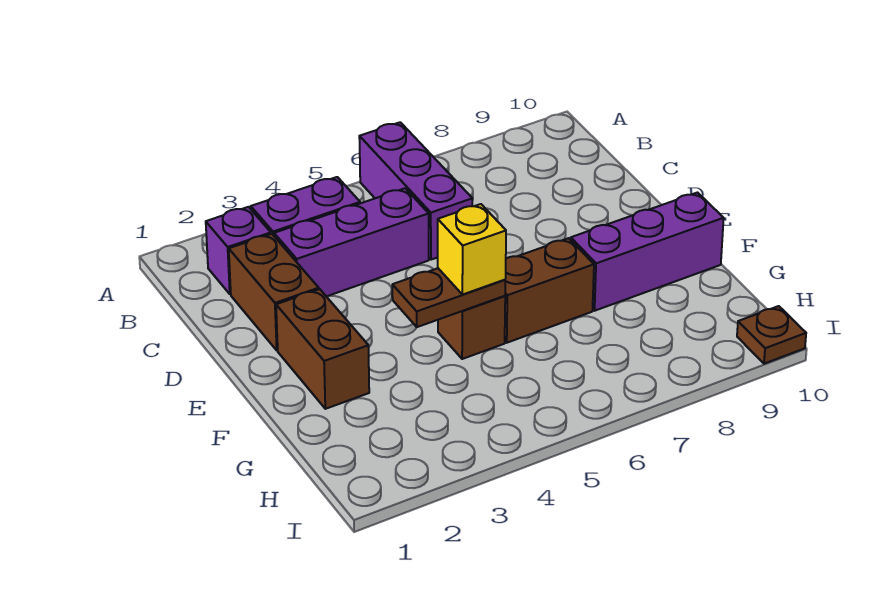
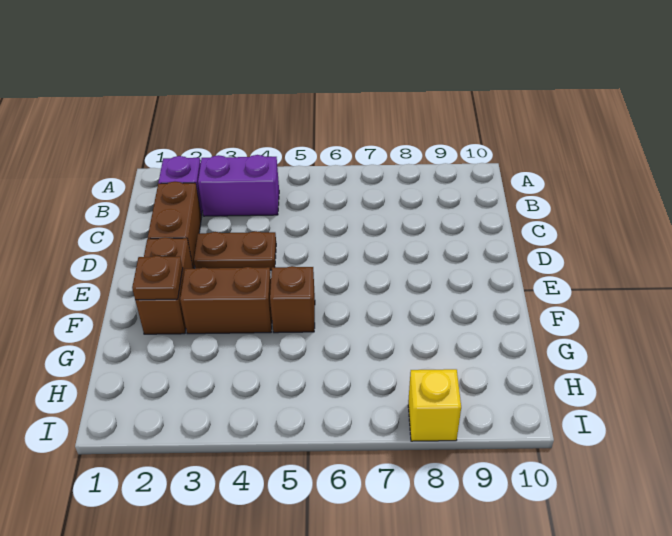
purple 1x3 brick [359,122,472,260] -> none
purple 1x3 brick [274,188,429,296] -> none
brown 1x2 plate [392,268,505,327] -> brown 1x2 plate moved to [194,231,276,270]
yellow 1x1 brick [438,204,506,295] -> yellow 1x1 brick moved to [408,369,461,441]
brown 1x2 brick [505,238,594,343] -> brown 1x2 brick moved to [180,267,272,334]
purple 1x3 brick [571,193,724,311] -> none
brown 1x1 plate [737,306,806,364] -> brown 1x1 plate moved to [132,256,183,300]

